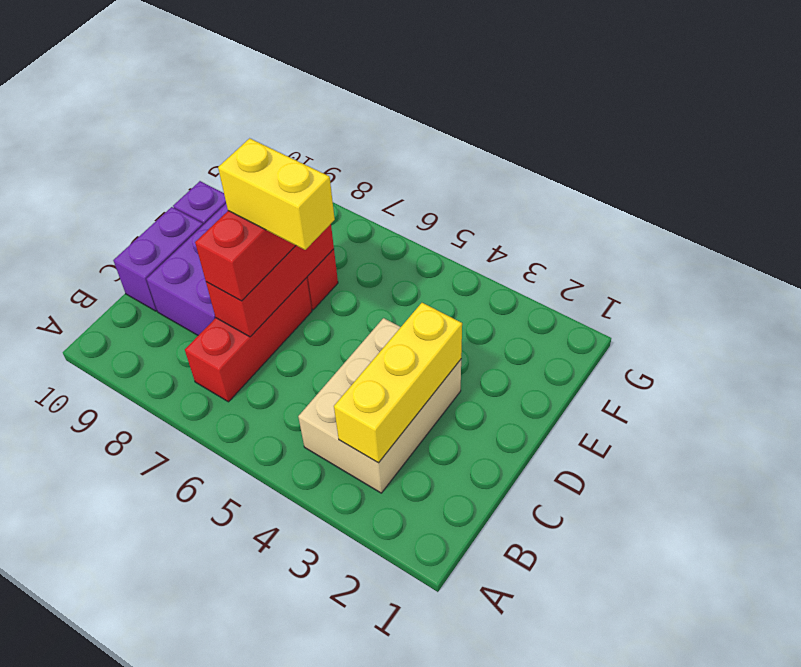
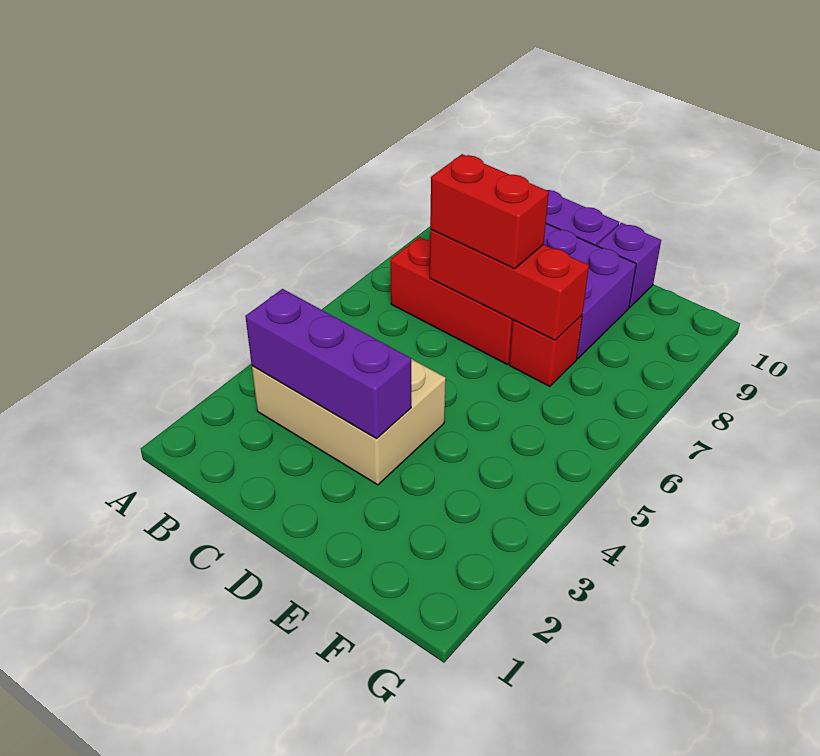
yellow 1x3 brick [334,303,462,463] -> purple 1x3 brick [245,289,411,439]
yellow 1x2 brick [218,138,335,250] -> none

